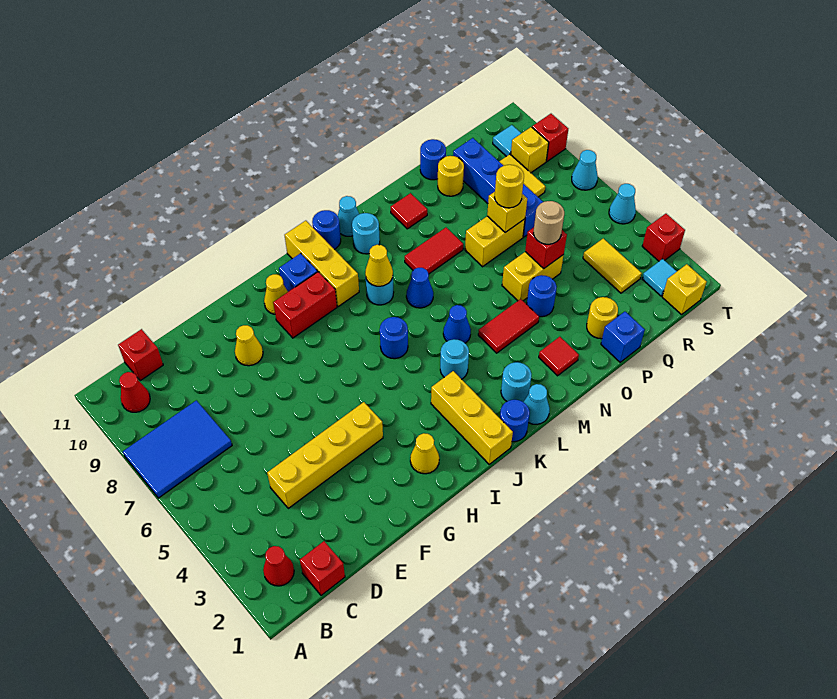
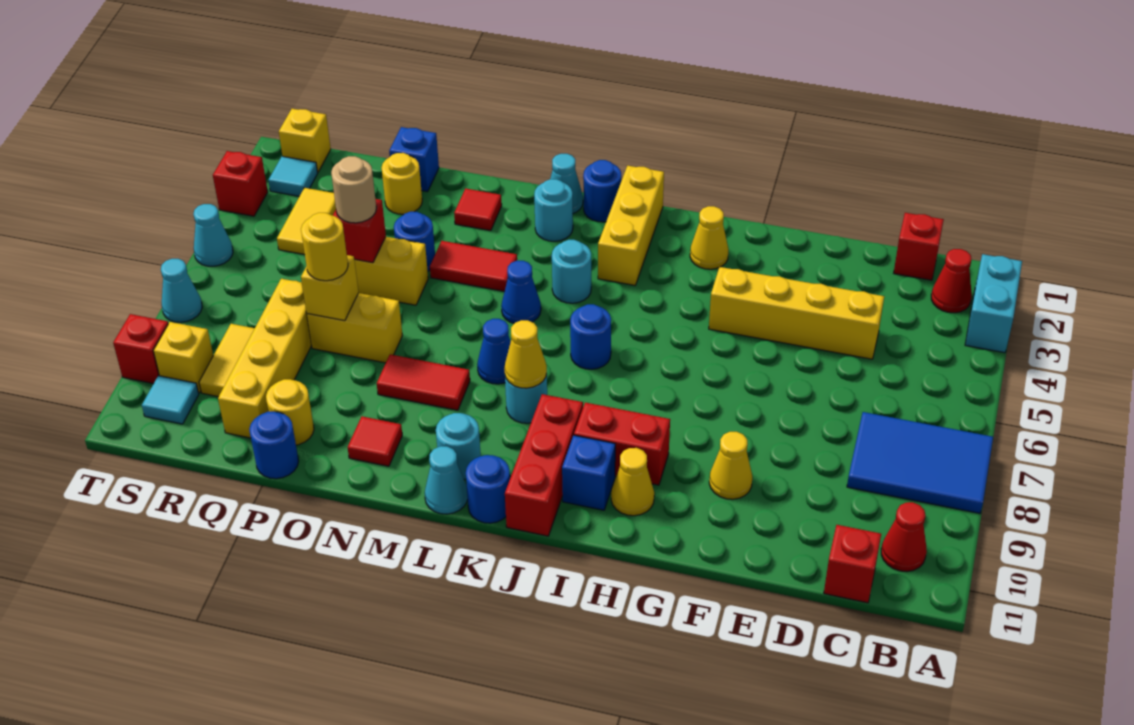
none -> cyan 1x2 brick [965,254,1022,353]
yellow 1x3 brick [285,221,359,307] -> red 1x3 brick [505,394,583,536]
blue 1x4 brick [453,138,543,237] -> yellow 1x4 brick [218,279,312,438]

